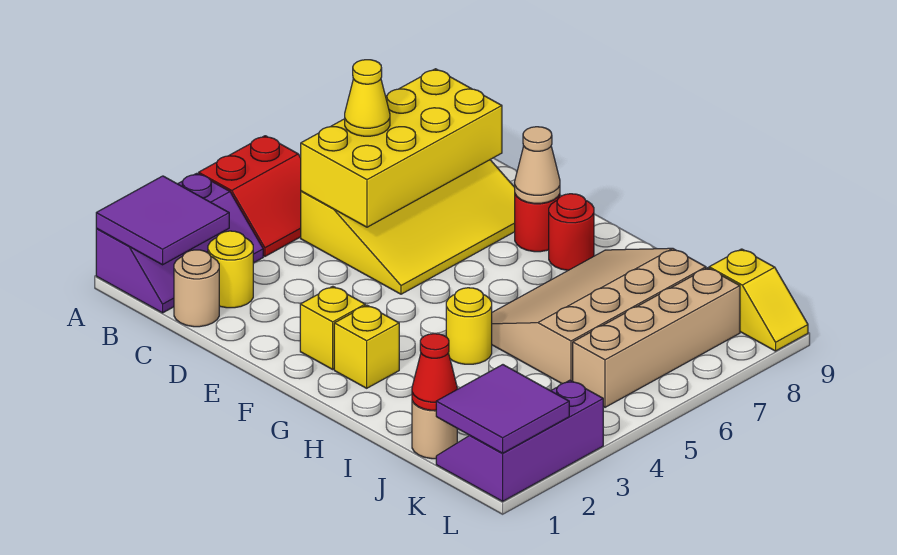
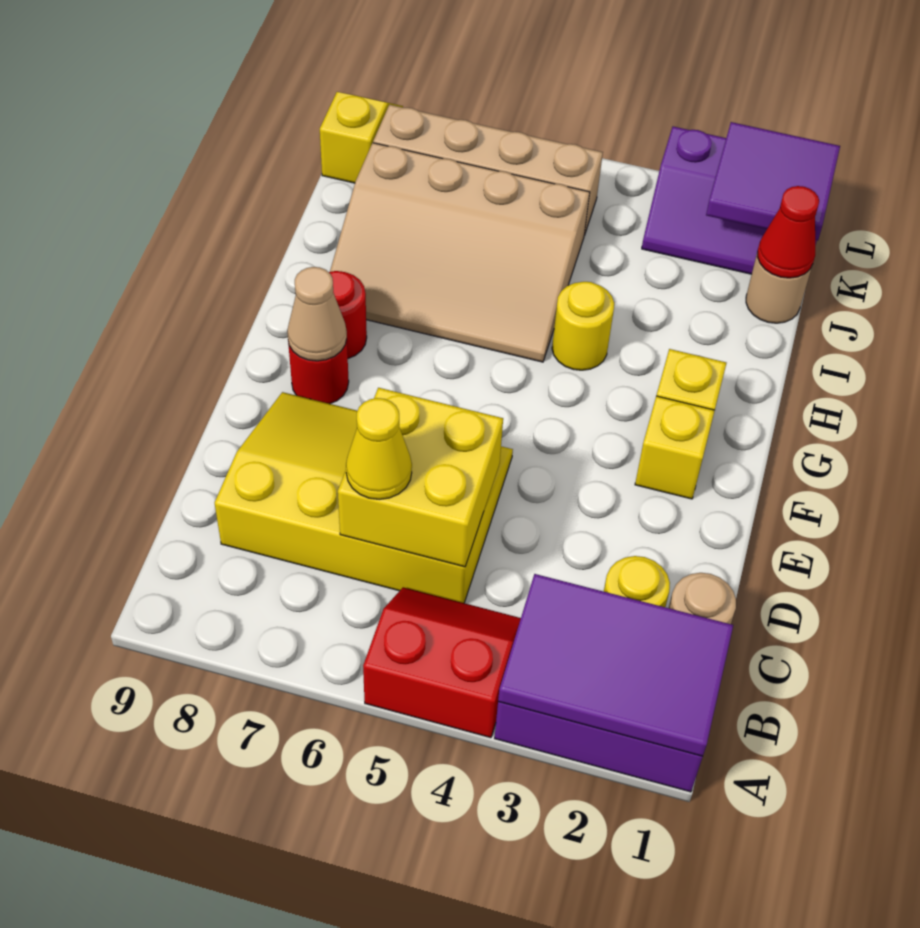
purple 2x2 tile [96,176,229,265] -> purple 2x3 tile [498,574,733,757]
yellow 2x4 brick [301,69,502,227] -> yellow 2x2 brick [338,388,503,567]

